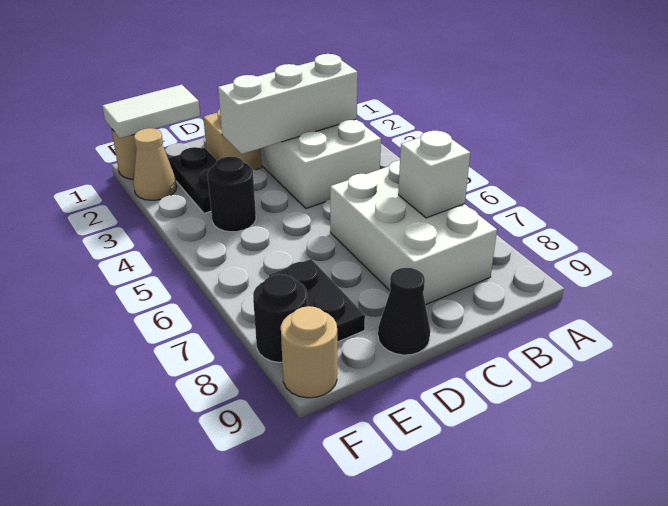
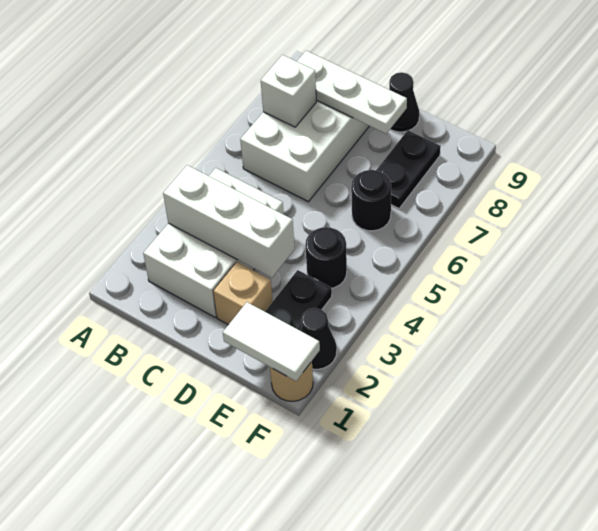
none -> white 1x3 plate [297,51,407,134]
tan 1x1 cone [133,128,177,200] -> black 1x1 cone [300,308,337,369]
black 1x1 round brick [253,274,308,362] -> black 1x1 round brick moved to [351,170,391,231]
tan 1x1 round brick [281,306,337,398] -> none

